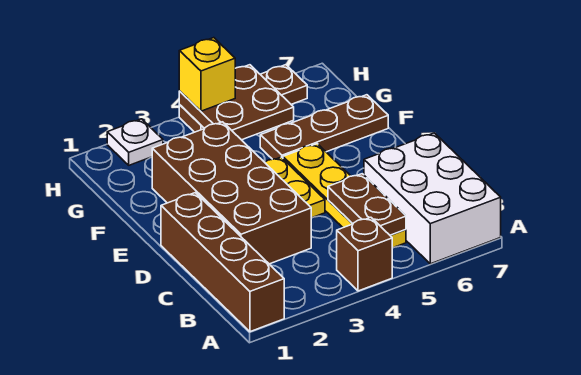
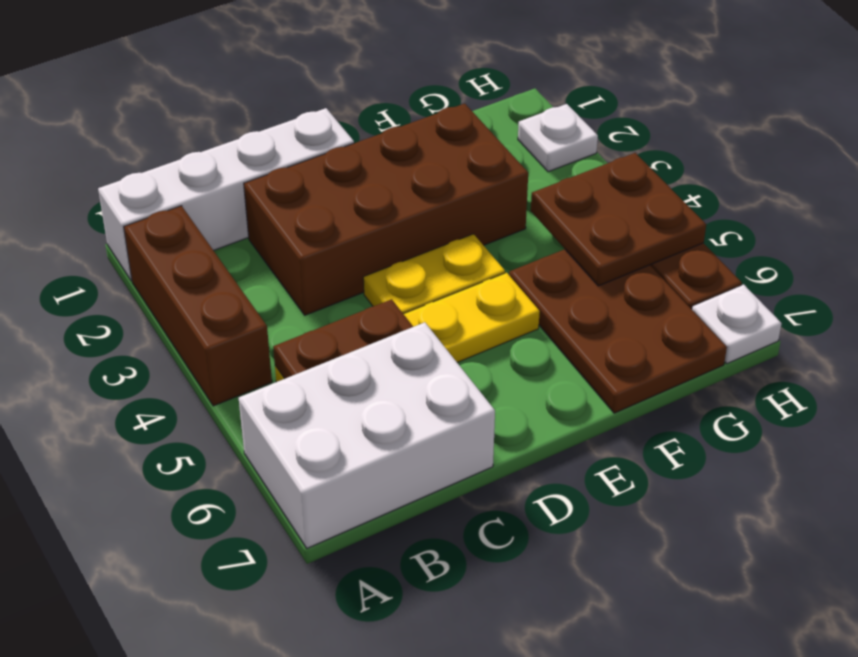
brown 1x4 brick [161,193,284,332] -> white 1x4 brick [98,108,354,281]
brown 1x1 brick [337,217,392,291] -> brown 1x3 brick [124,206,272,406]
brown 1x3 plate [260,95,388,159] -> brown 2x3 plate [509,249,727,413]
yellow 1x1 brick [179,38,235,111] -> none
none -> white 1x1 plate [692,284,782,364]

